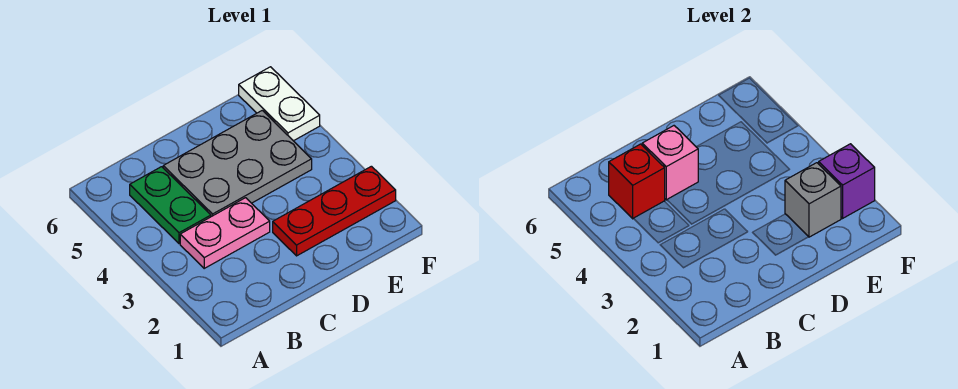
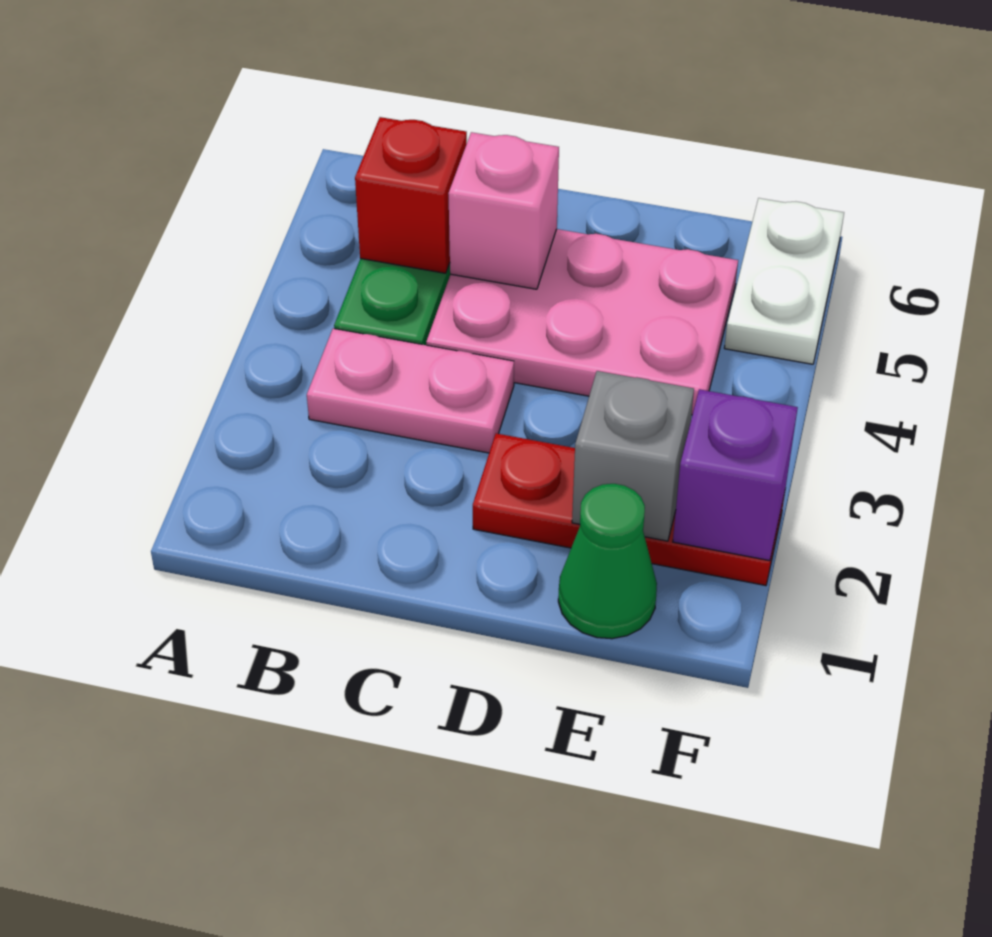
grey 2x3 plate [163,111,312,217] -> pink 2x3 plate [426,229,738,415]
none -> green 1x1 cone [558,484,657,639]

